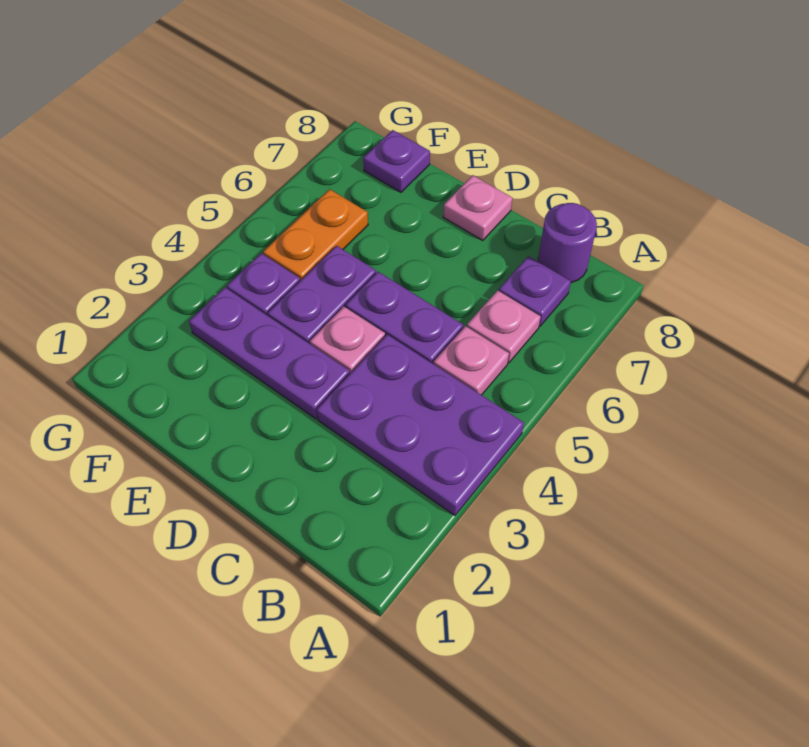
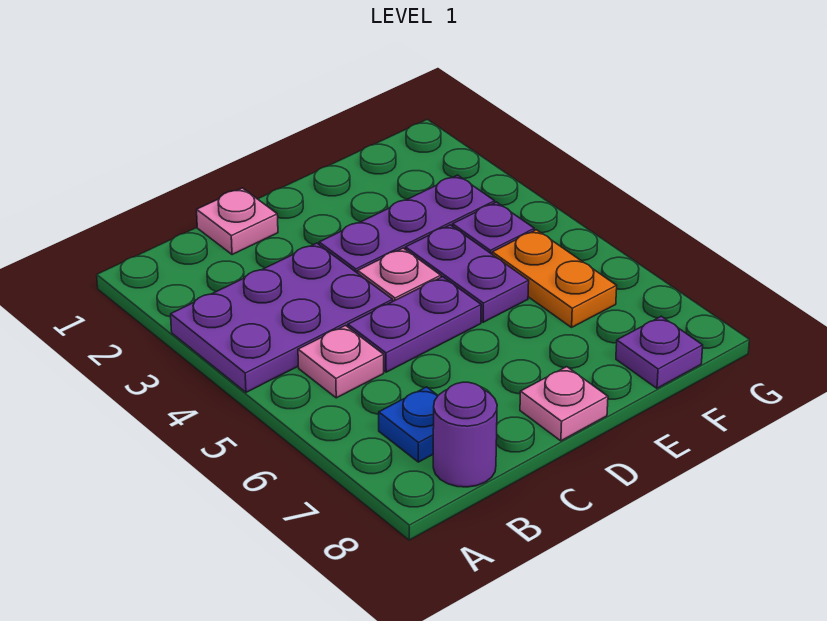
pink 1x1 plate [467,290,541,363] -> pink 1x1 plate moved to [197,188,278,255]
purple 1x1 plate [499,256,571,326] -> blue 1x1 plate [379,387,438,462]

